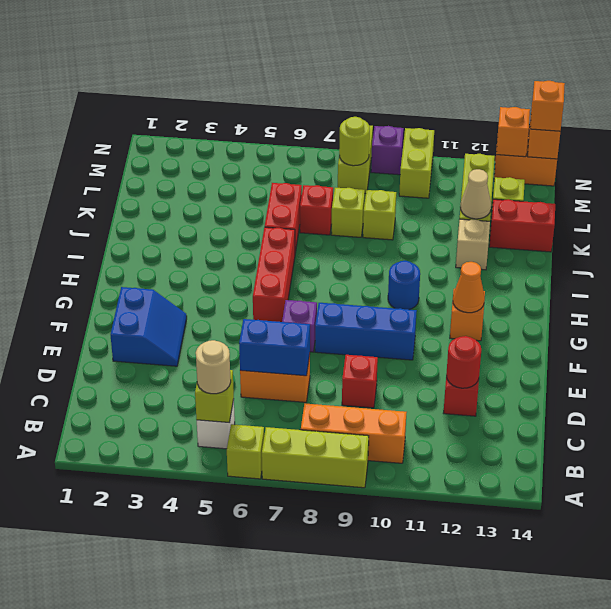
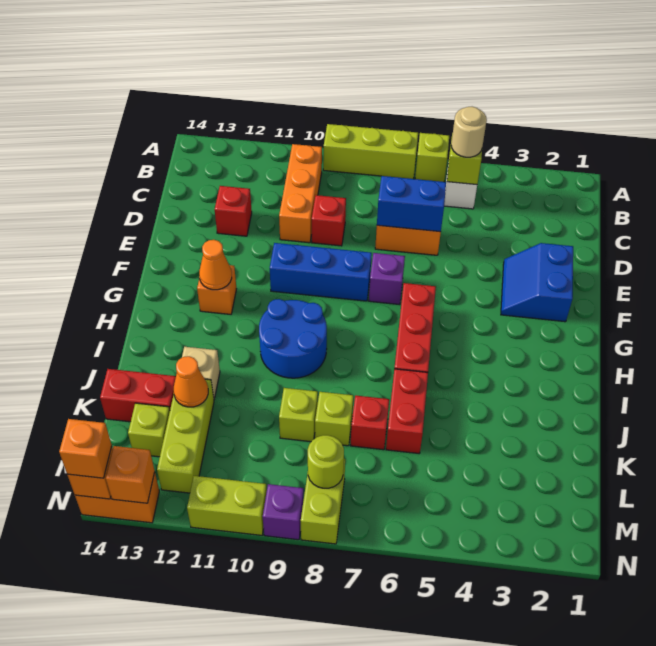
orange 1x3 brick [301,403,407,463] -> orange 1x3 brick turned to [279,144,322,243]
red 1x1 round brick [446,336,481,388] -> none
blue 1x1 round brick [388,261,420,310] -> blue 2x2 round brick [259,299,327,378]
tan 1x1 cone [460,169,491,219] -> orange 1x1 cone [174,356,208,407]
lime 1x2 brick [399,128,434,198] -> lime 1x2 brick turned to [187,476,267,535]

